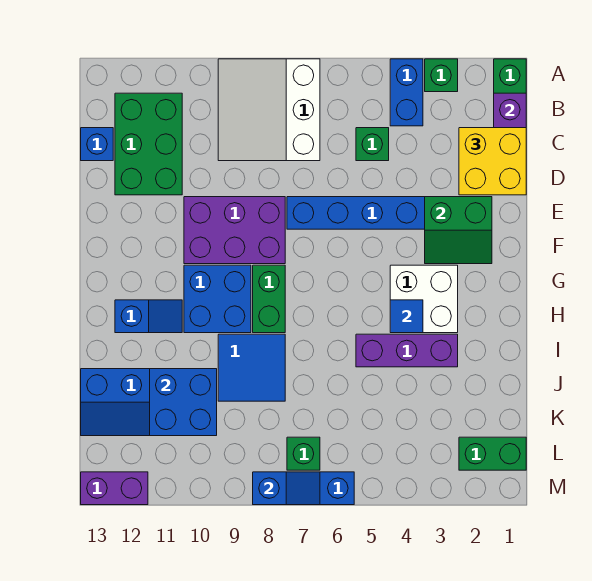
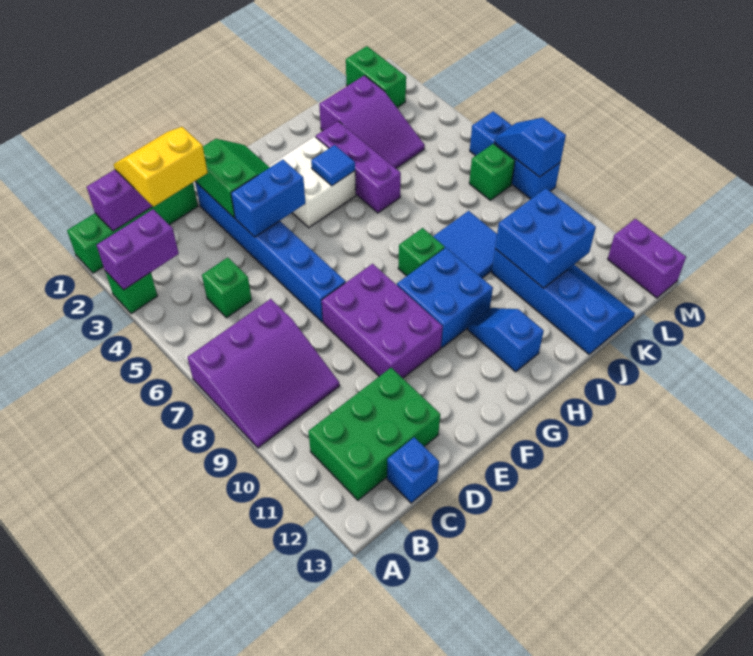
none -> purple 1x2 brick [97,209,179,290]
blue 1x2 brick [390,59,423,126] -> blue 1x2 brick moved to [231,160,305,237]
white 3x3 slope [218,59,320,161] -> purple 3x3 slope [187,299,340,448]
yellow 2x2 brick [459,128,526,195] -> yellow 2x2 slope [113,127,208,207]
green 1x2 brick [253,265,285,333] -> green 1x1 brick [398,228,445,276]
none -> purple 2x3 slope [319,75,425,168]

